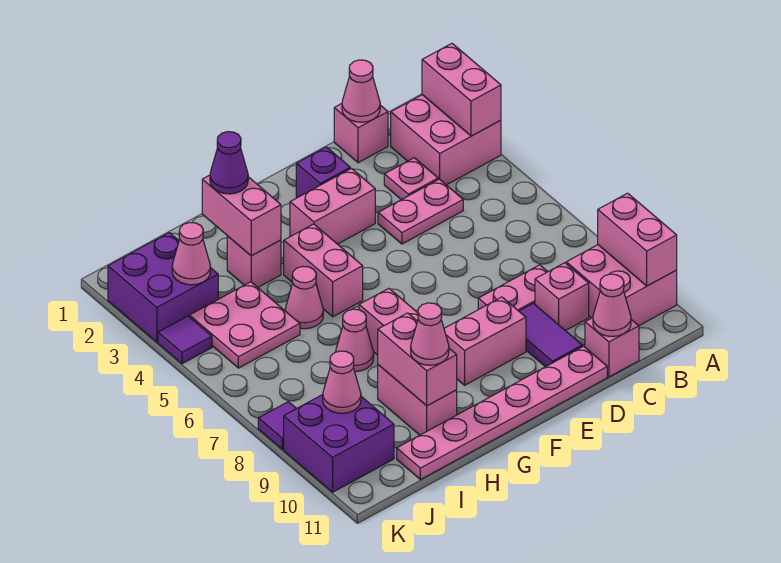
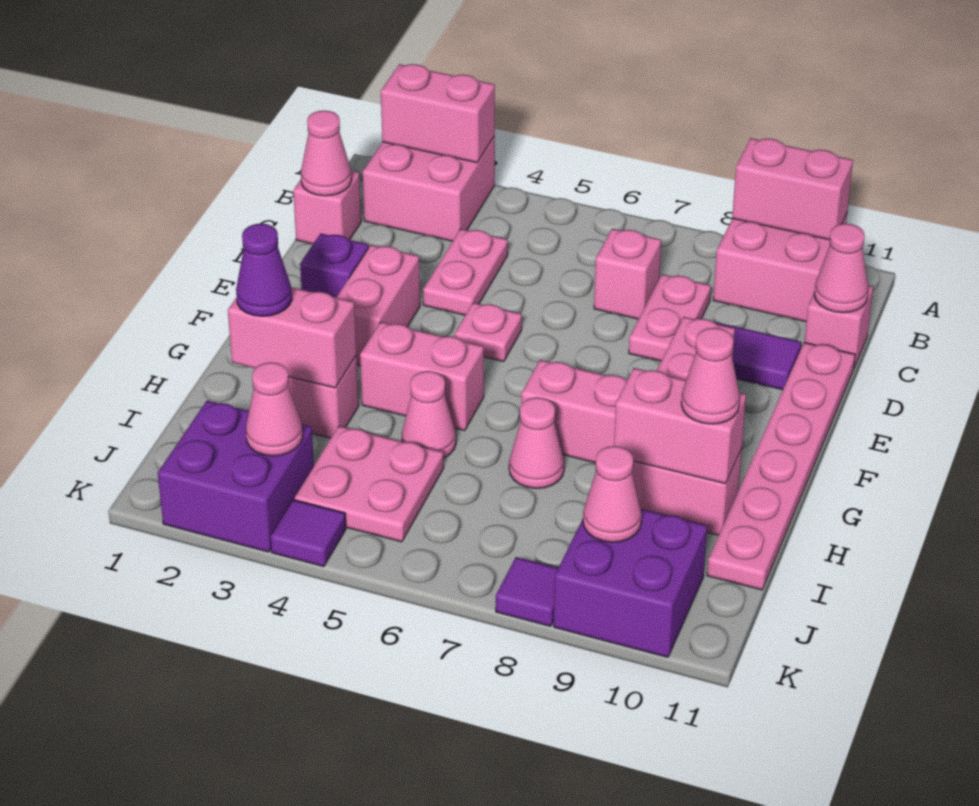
pink 1x1 plate [384,158,438,200] -> pink 1x1 plate moved to [455,303,522,362]
pink 1x1 brick [535,263,589,331] -> pink 1x1 brick moved to [594,229,661,319]

